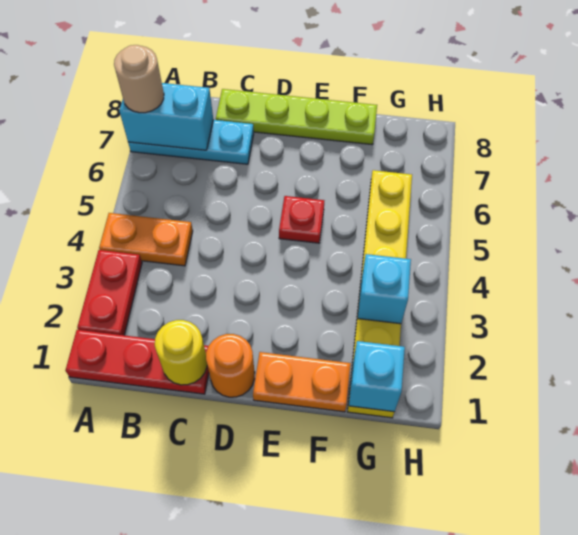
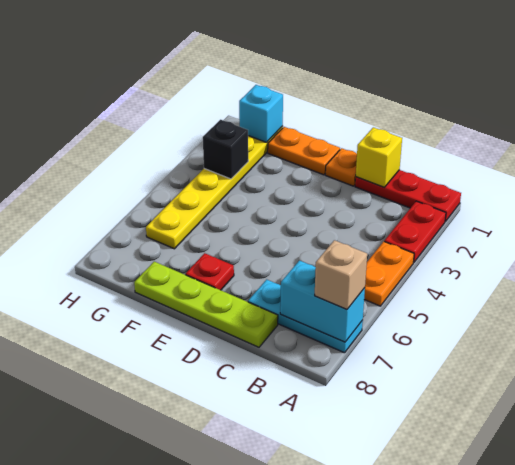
orange 1x2 plate [99,213,193,266] -> orange 1x2 plate turned to [364,242,414,306]
tan 1x1 round brick [114,45,164,113] -> tan 1x1 brick [315,240,367,309]
yellow 1x1 round brick [155,320,207,385] -> yellow 1x1 brick [356,127,402,187]
orange 1x1 round brick [206,334,255,397] -> orange 1x1 plate [325,148,357,186]
red 1x1 plate [279,196,324,243] -> red 1x1 plate moved to [186,253,234,290]
cyan 1x1 brick [357,254,411,324] -> black 1x1 brick [203,120,248,179]

